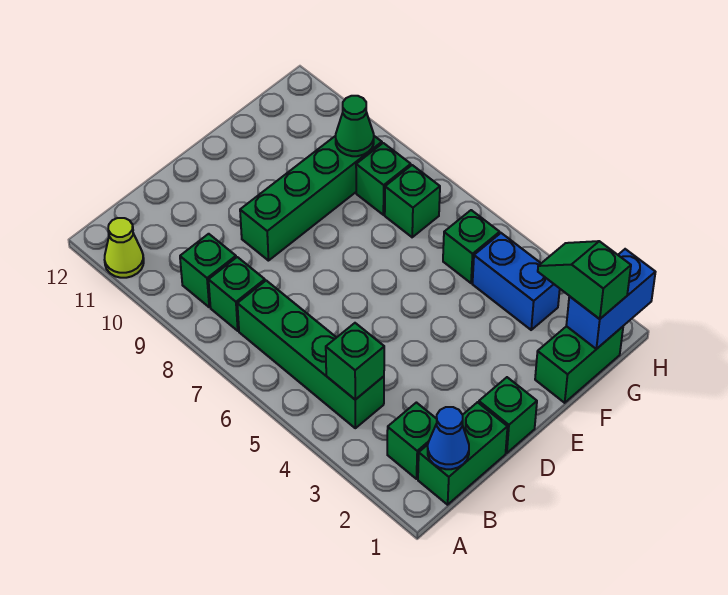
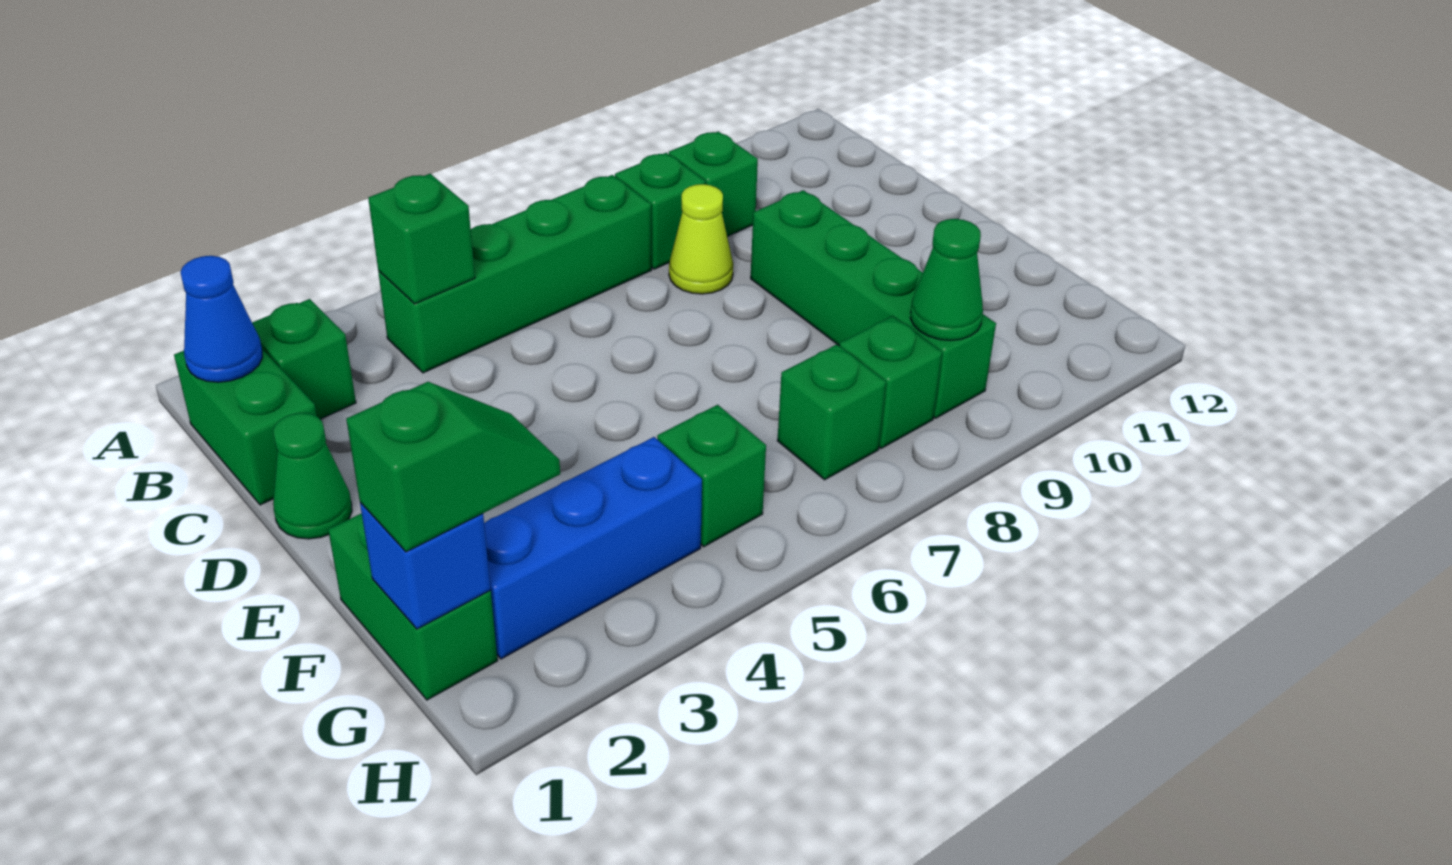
lime 1x1 cone [105,218,144,278] -> lime 1x1 cone moved to [669,184,733,294]
green 1x1 brick [479,377,537,453] -> green 1x1 cone [273,413,352,539]
blue 1x2 brick [566,249,655,349] -> blue 1x1 brick [360,503,491,629]
blue 1x2 brick [473,233,560,330] -> blue 1x3 brick [484,437,702,659]

